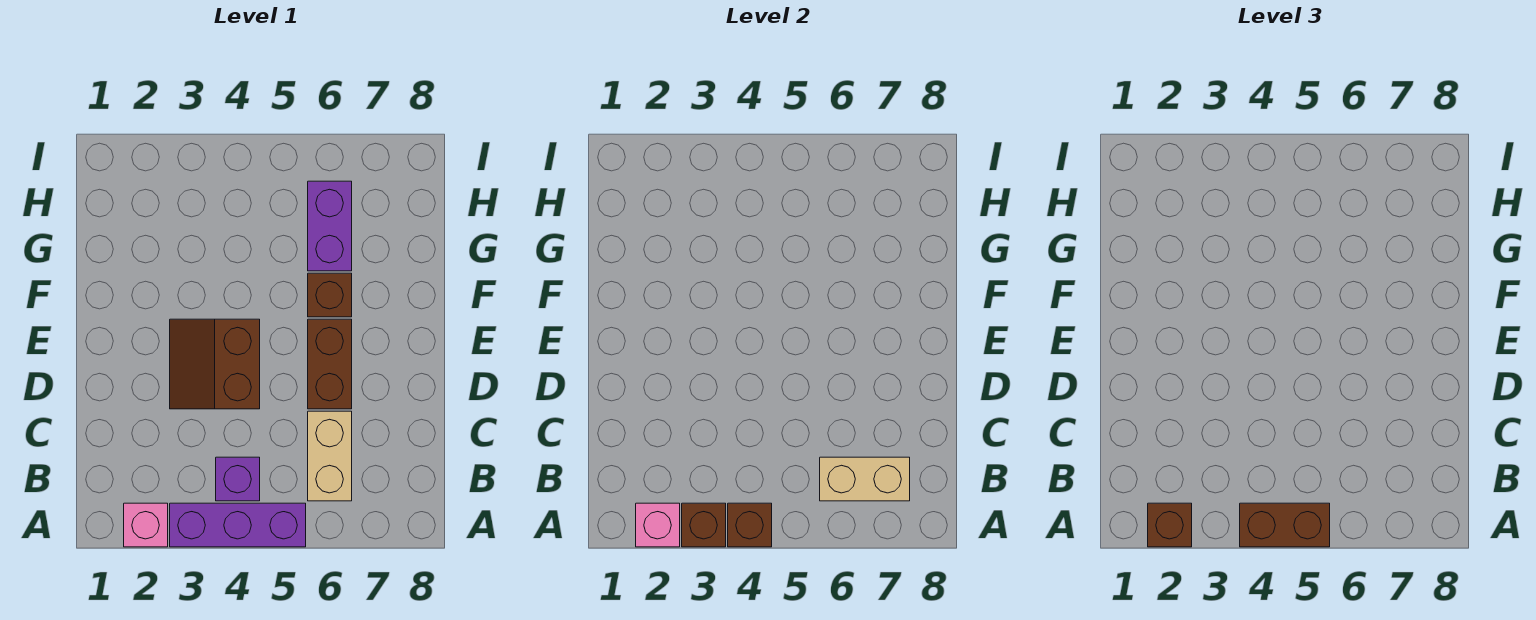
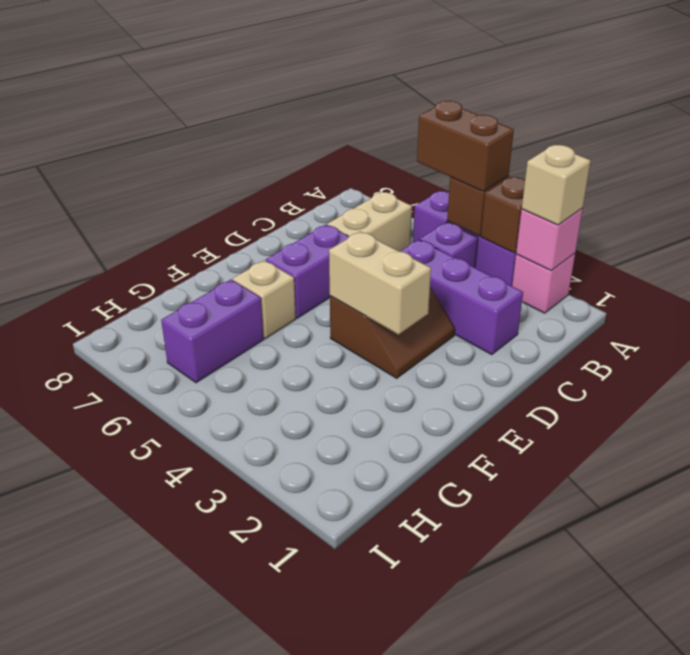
brown 1x1 brick [1148,503,1192,547] -> tan 1x1 brick [522,145,591,225]
tan 1x2 brick [820,457,910,501] -> tan 1x2 brick moved to [329,231,431,335]
none -> purple 1x3 brick [400,240,523,355]
brown 1x2 brick [308,319,352,409] -> purple 1x2 brick [266,225,349,318]
brown 1x1 brick [308,273,352,317] -> tan 1x1 brick [233,260,296,339]

